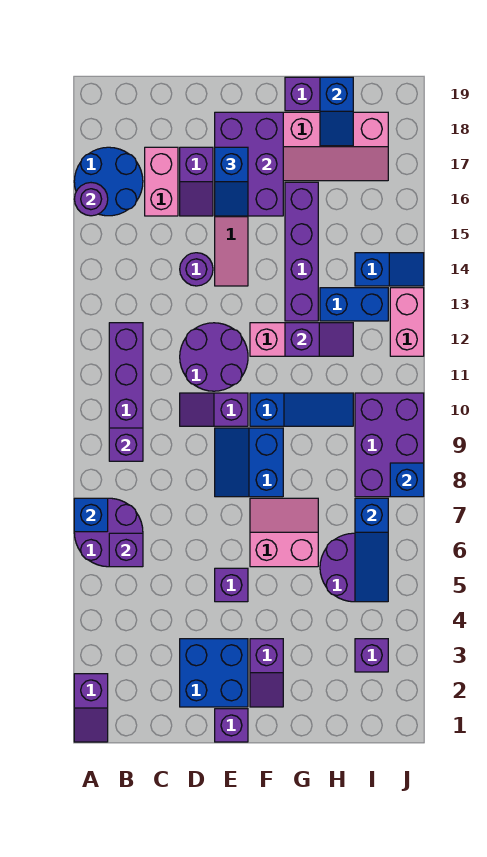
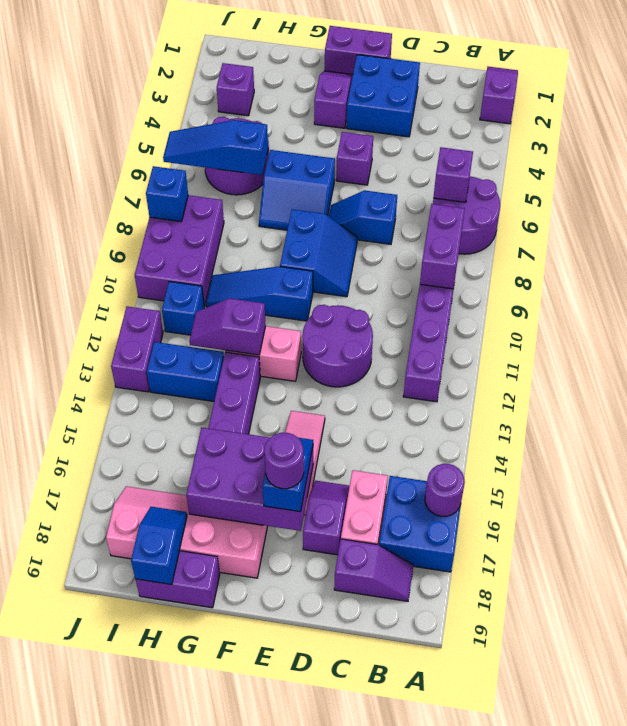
blue 1x1 brick [74,498,108,532] -> blue 1x1 brick moved to [162,282,204,335]
blue 2x2 round brick [74,147,143,216] -> blue 2x2 brick [379,476,461,572]
purple 1x1 brick [109,428,143,461] -> purple 1x2 brick [420,204,465,289]
purple 1x2 slope [180,393,248,426] -> purple 1x2 slope moved to [334,539,413,601]
purple 1x1 round brick [180,253,213,286] -> purple 1x1 round brick moved to [264,433,304,489]
purple 1x1 brick [215,709,248,742] -> purple 1x2 brick [325,26,392,74]
purple 2x3 brick [215,112,283,216] -> purple 2x3 brick turned to [186,428,313,531]
pink 2x2 slope [250,498,318,567] -> blue 2x2 slope [259,150,335,230]
blue 1x3 slope [355,498,388,602] -> blue 1x3 slope turned to [163,120,268,175]
blue 1x2 slope [355,253,424,286] -> blue 1x2 slope moved to [329,190,397,244]
pink 1x2 brick [390,288,424,356] -> purple 1x2 brick [111,306,163,392]

